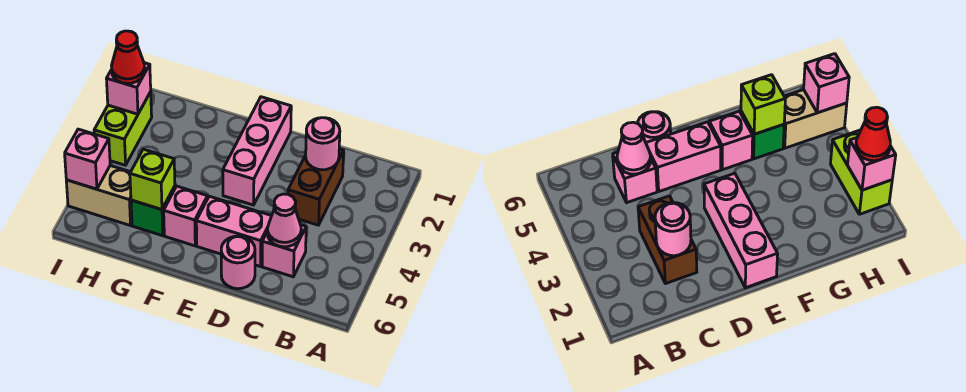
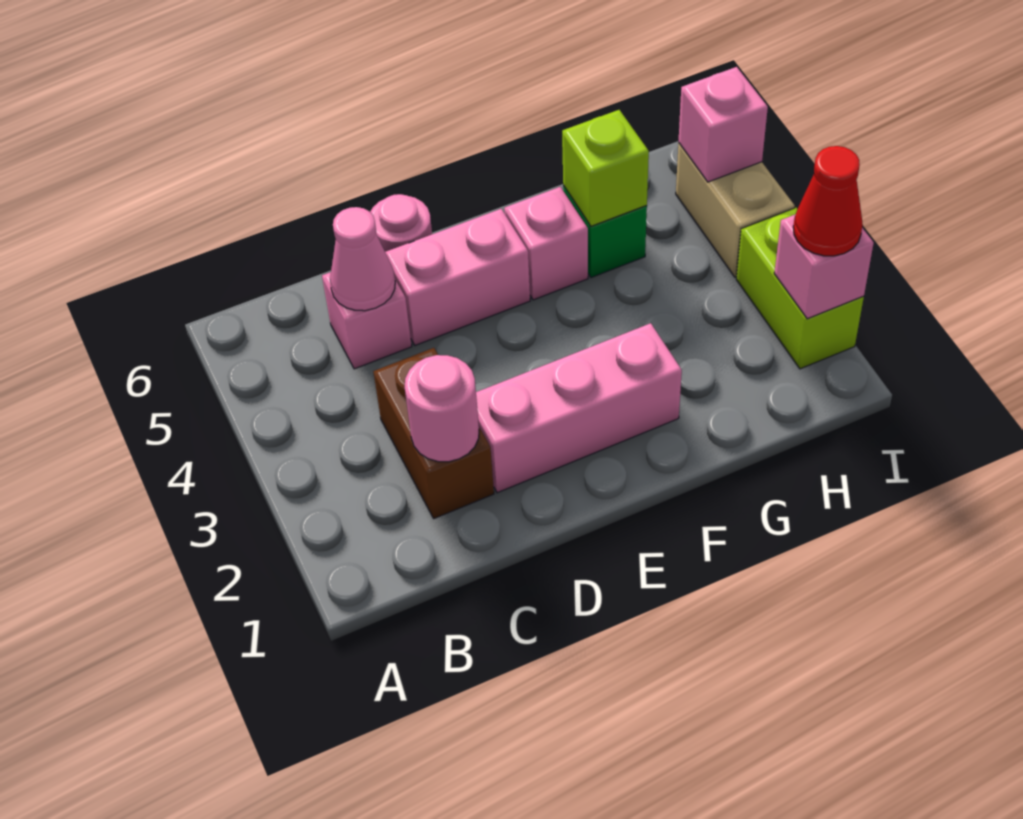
pink 1x3 brick [223,97,291,205] -> pink 1x3 brick turned to [476,323,682,493]
tan 1x2 brick [66,166,132,226] -> tan 1x2 brick turned to [676,143,795,277]

